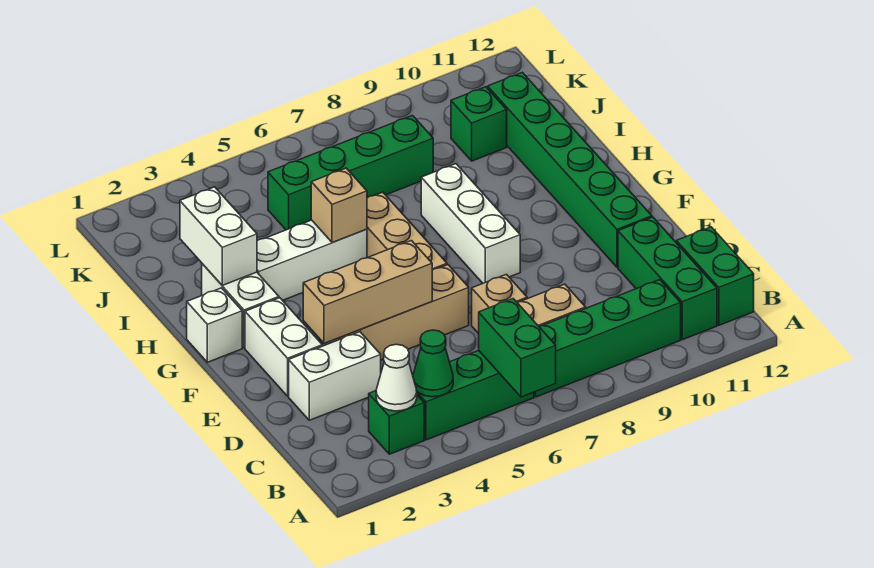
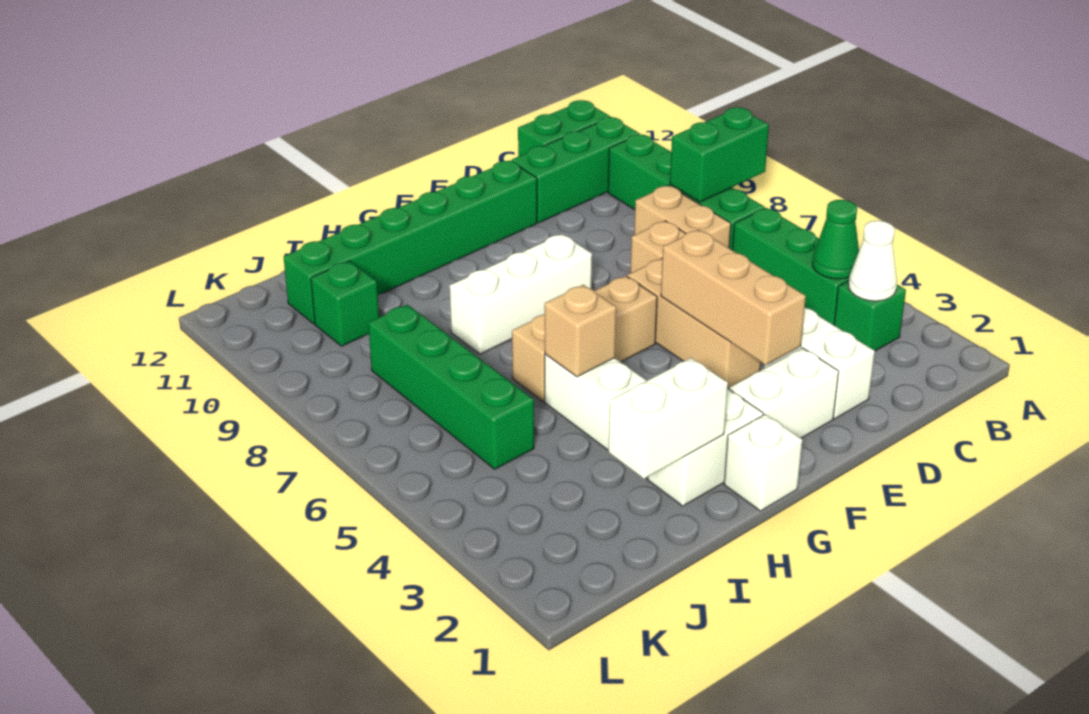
green 1x2 brick [479,299,556,397] -> green 1x2 brick moved to [670,107,769,202]

